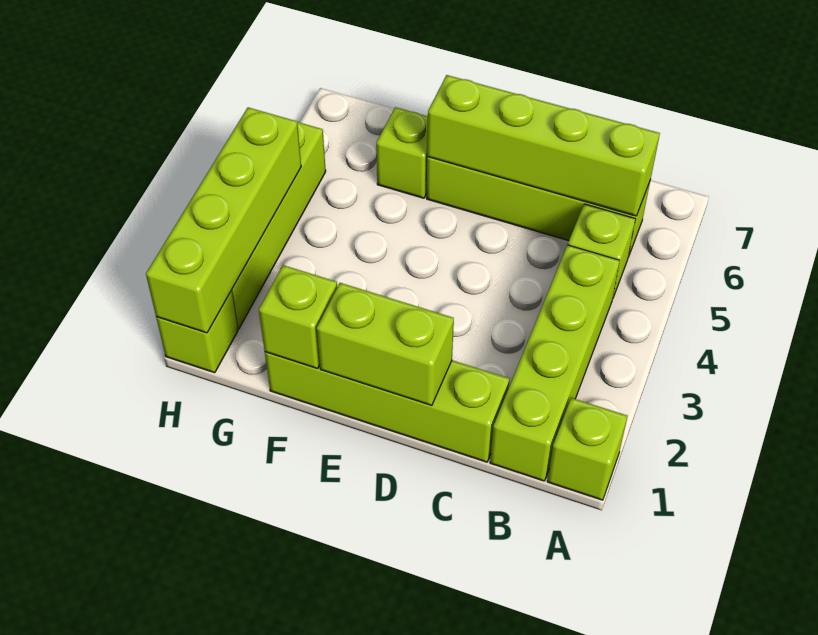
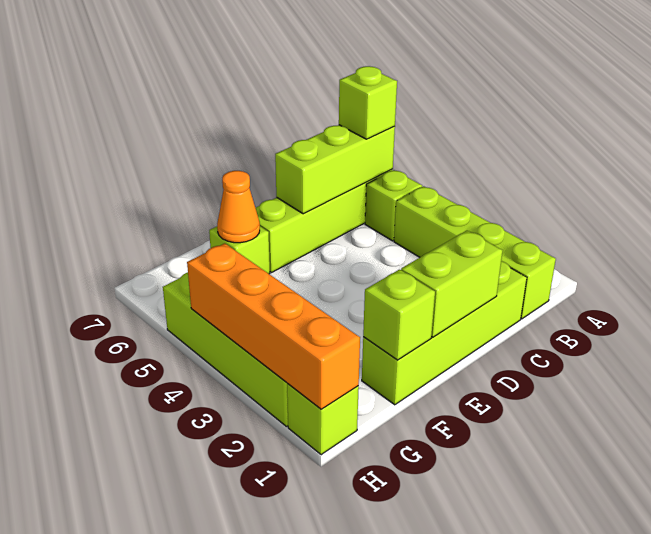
lime 1x1 brick [547,398,627,500] -> lime 1x1 brick moved to [339,66,397,139]
lime 1x4 brick [427,75,660,216] -> lime 1x3 brick [275,125,395,214]
none -> orange 1x1 cone [217,171,260,243]
lime 1x4 brick [146,107,301,333] -> orange 1x4 brick [187,243,360,409]

